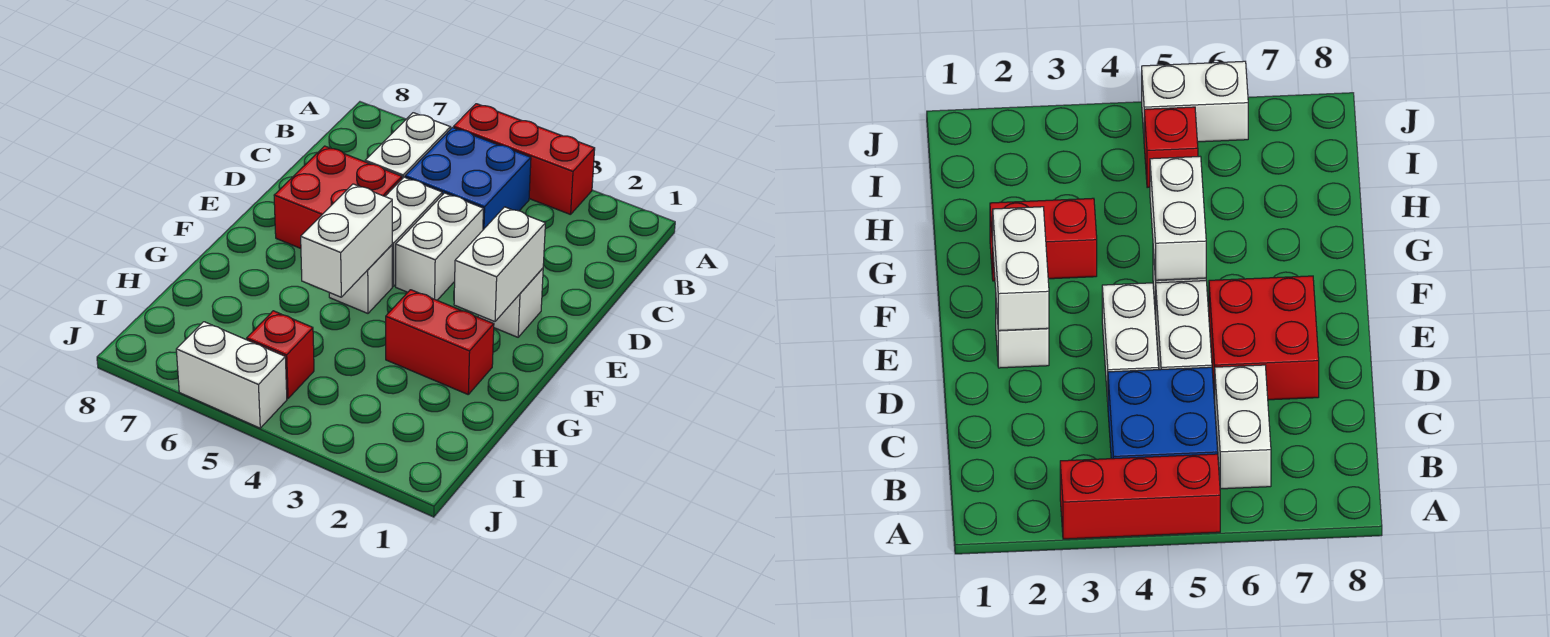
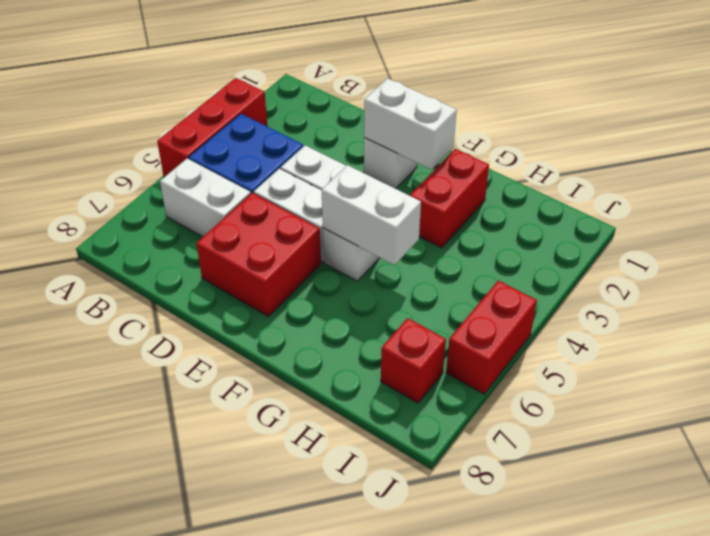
red 1x1 brick [247,311,314,398] -> red 1x1 brick moved to [381,318,446,403]
white 1x2 brick [176,322,287,428] -> red 1x2 brick [446,281,537,394]

